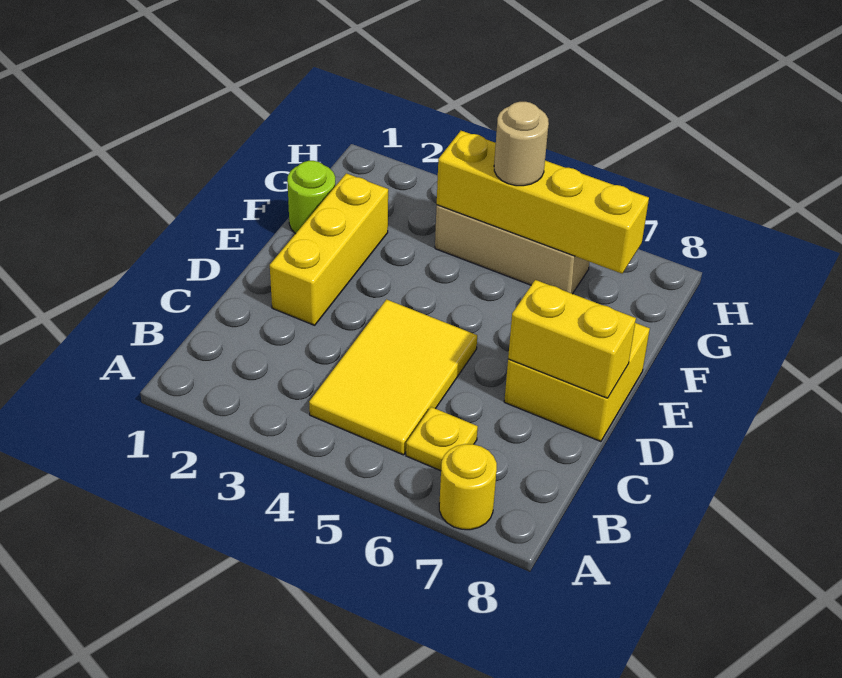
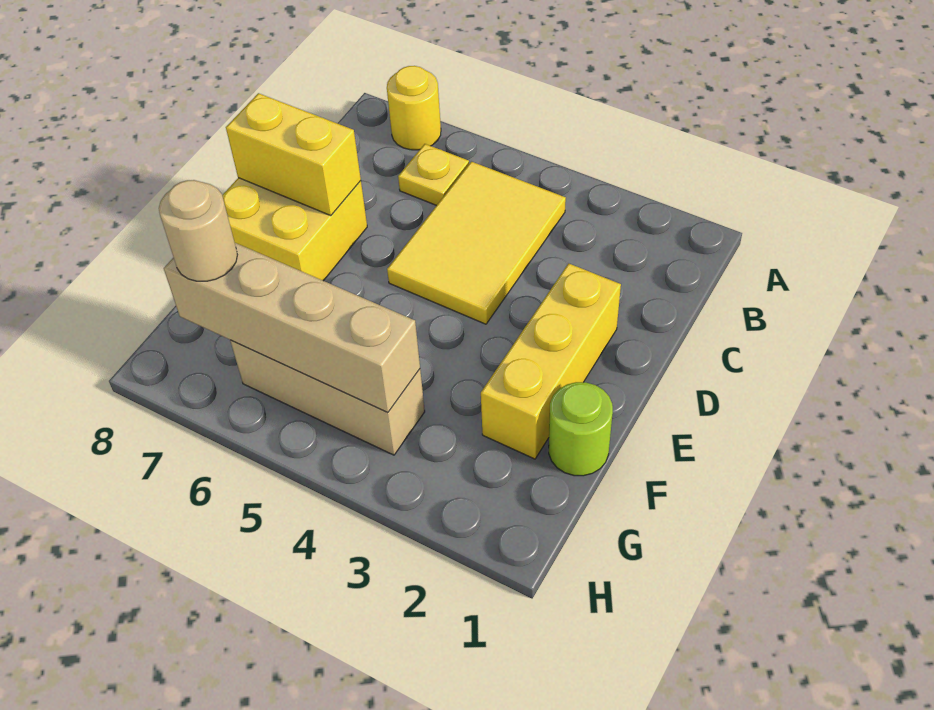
yellow 1x4 brick [437,131,649,274] -> tan 1x4 brick [164,243,420,412]
tan 1x1 round brick [494,102,549,186] -> tan 1x1 round brick moved to [159,180,237,281]

